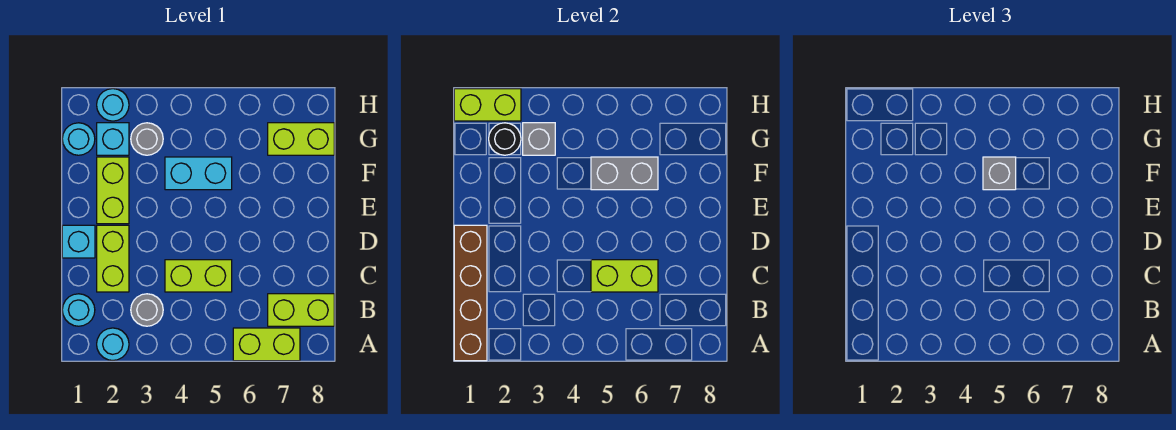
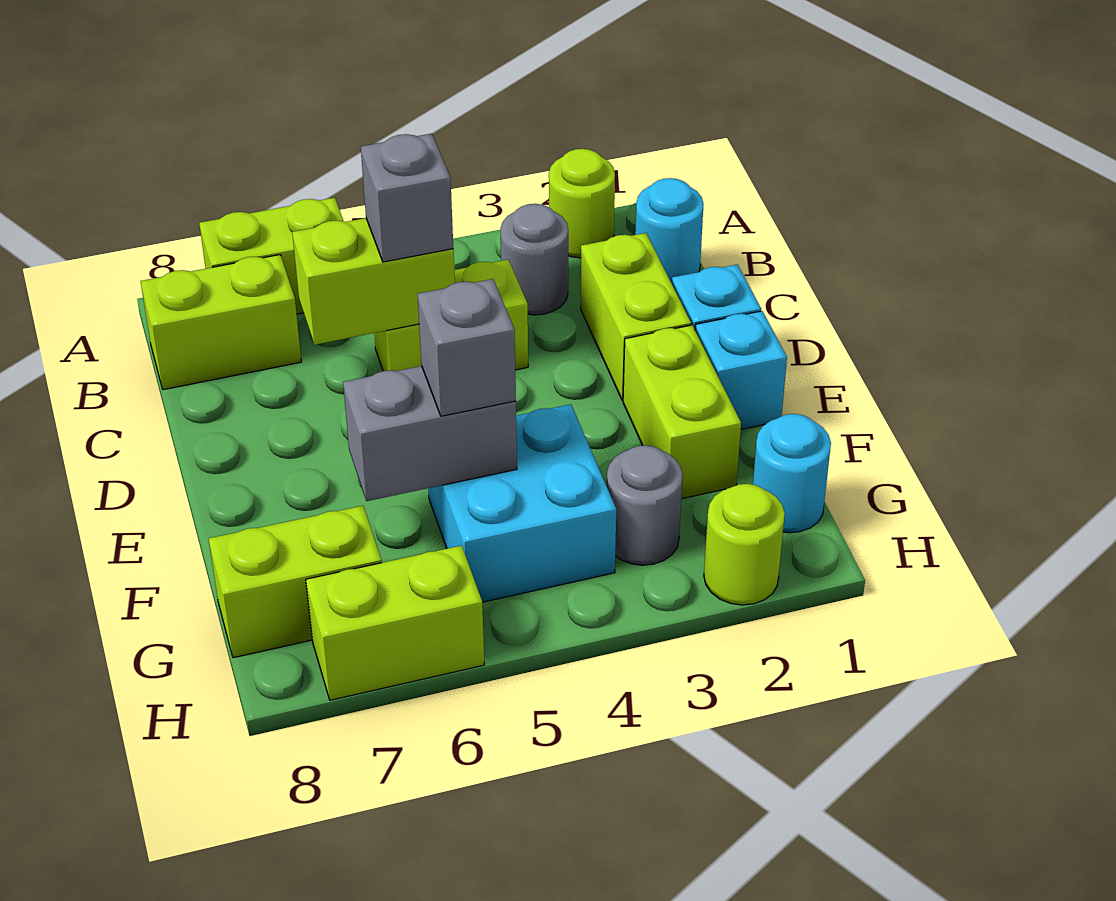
brown 1x4 brick [454,225,487,361] -> none
cyan 1x1 round brick [97,328,129,360] -> lime 1x1 round brick [549,149,615,258]
cyan 1x2 brick [165,157,232,190] -> cyan 2x2 brick [428,404,616,602]
cyan 1x1 brick [97,123,129,155] -> cyan 1x1 brick moved to [695,311,787,429]
black 1x1 round brick [489,123,521,155] -> none
grey 1x1 brick [523,123,555,155] -> grey 1x1 brick moved to [361,134,453,262]
lime 1x2 brick [454,89,521,121] -> lime 1x2 brick moved to [306,545,484,700]
cyan 1x1 round brick [97,89,129,121] -> lime 1x1 round brick [704,484,785,605]

